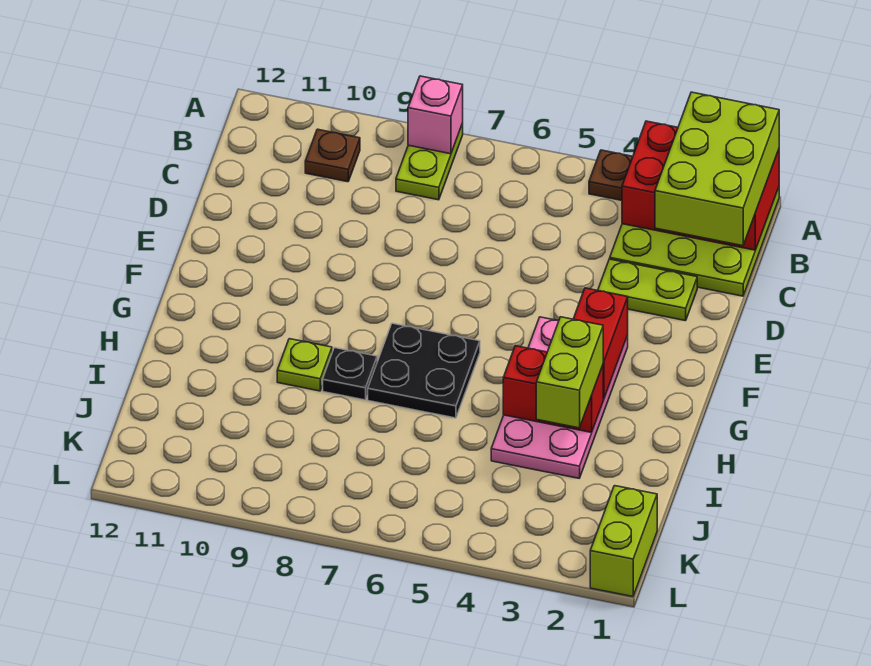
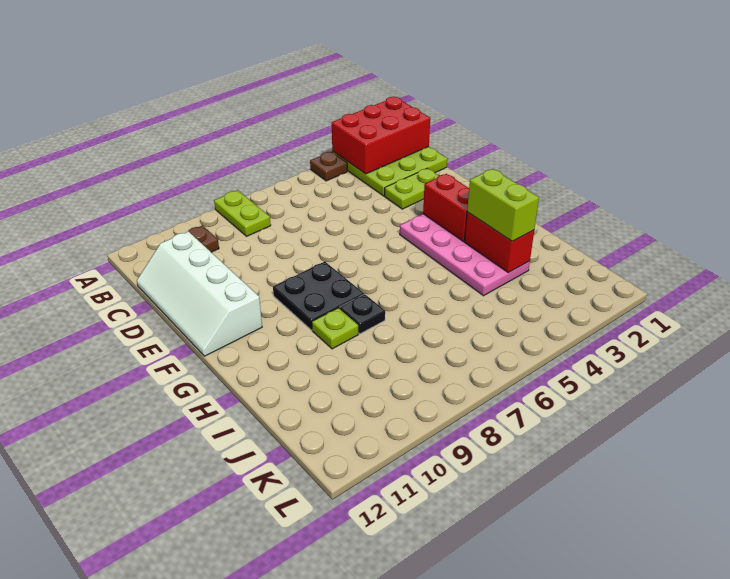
lime 2x3 brick [655,92,779,246] -> none
pink 1x1 brick [408,76,463,154] -> none
none -> white 2x4 slope [137,231,262,356]
black 2x2 plate [368,323,480,418] -> black 2x2 plate moved to [273,262,364,330]
red 1x2 brick [503,346,603,432] -> red 1x2 brick turned to [465,212,534,273]
lime 1x2 brick [590,486,657,597] -> none

